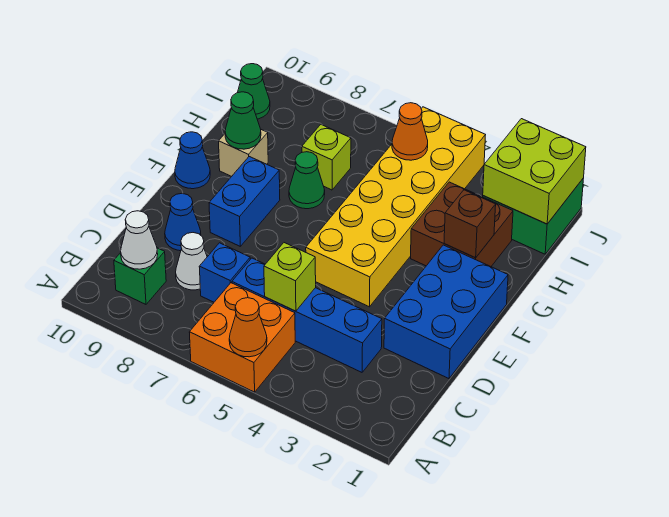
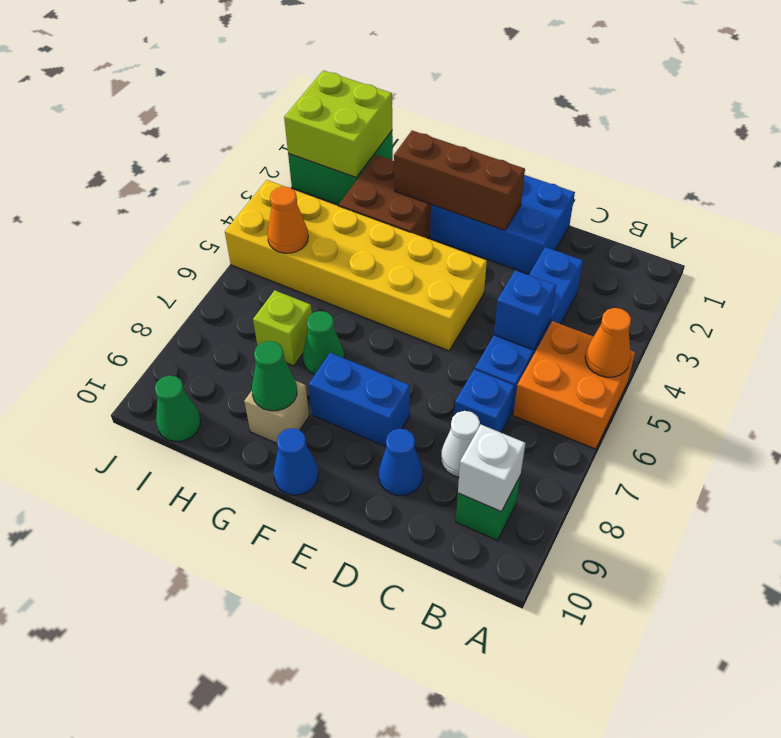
white 1x1 cone [121,211,158,269] -> white 1x1 brick [458,425,525,512]
lime 1x1 brick [264,243,316,311] -> blue 1x1 brick [494,270,556,350]
brown 1x1 brick [444,190,496,258] -> brown 1x3 brick [394,131,525,231]

